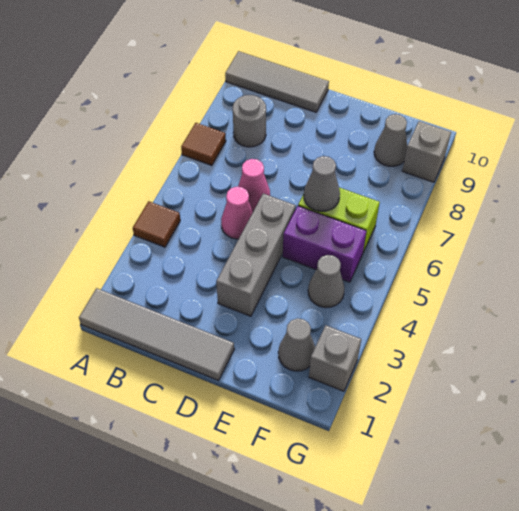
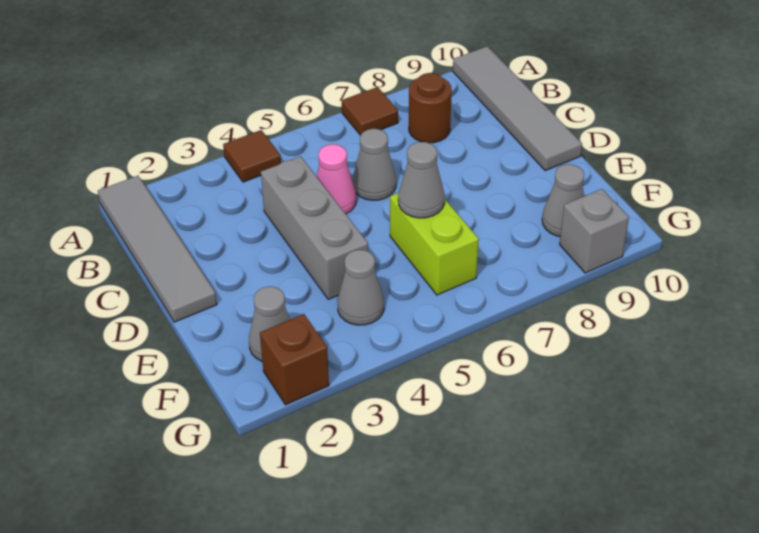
grey 1x3 tile [225,51,329,112] -> grey 1x4 tile [453,46,582,171]
grey 1x1 round brick [233,95,266,147] -> brown 1x1 round brick [409,73,452,143]
pink 1x1 cone [238,159,270,211] -> grey 1x1 cone [353,129,396,200]
grey 1x3 brick [216,194,296,316] -> grey 1x3 brick turned to [261,156,368,299]
purple 1x2 brick [283,206,366,282] -> none
grey 1x1 brick [309,325,361,391] -> brown 1x1 brick [260,314,329,405]

